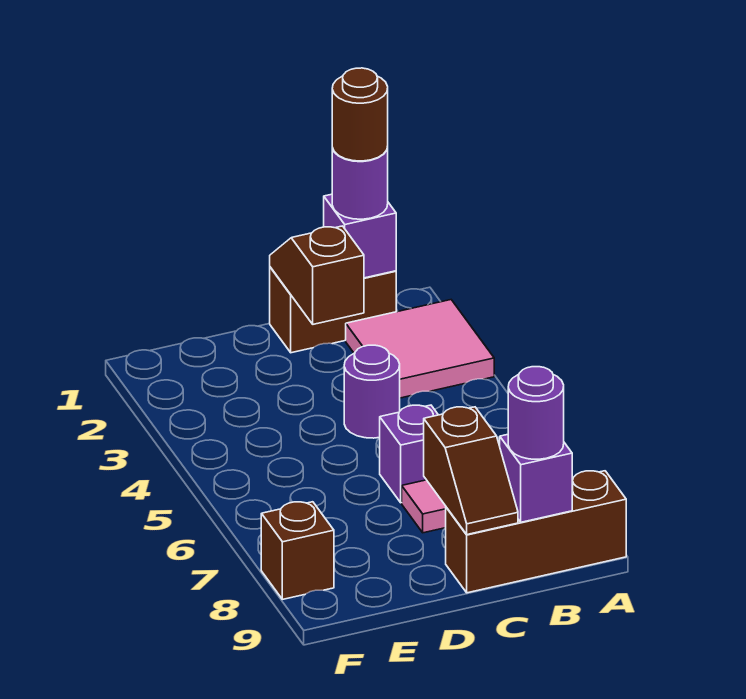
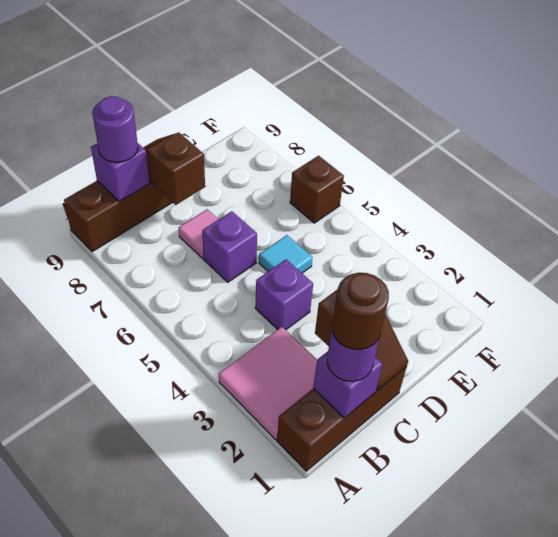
brown 1x2 brick [270,267,396,353] -> brown 1x3 brick [277,367,407,471]
purple 1x1 round brick [344,345,400,438] -> purple 1x1 brick [255,259,313,330]
none -> cyan 1x1 tile [259,235,312,273]
brown 1x1 brick [261,502,334,599] -> brown 1x1 brick moved to [290,156,344,223]

